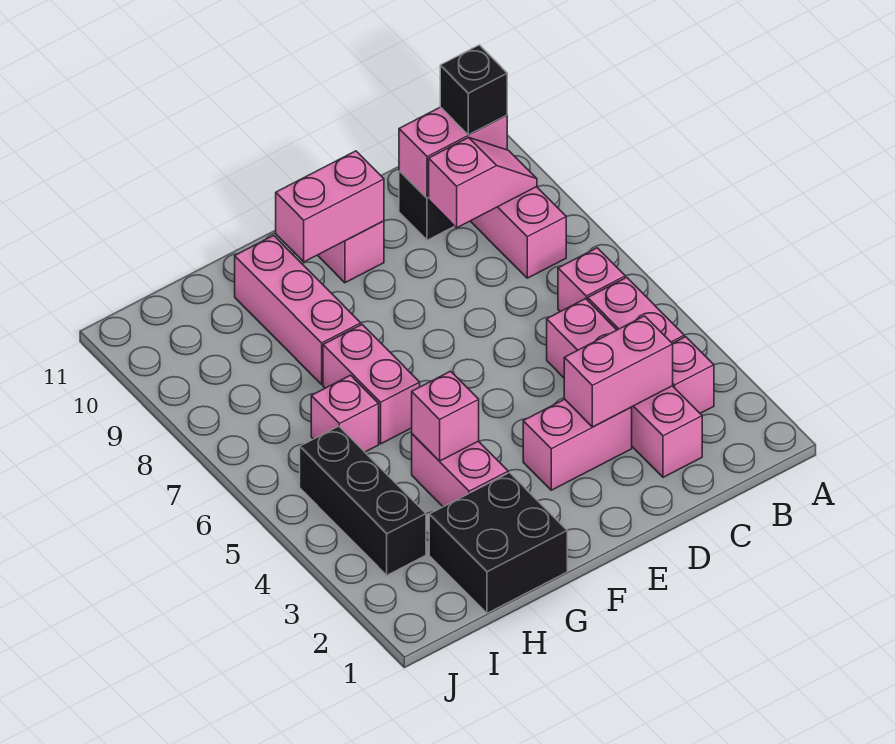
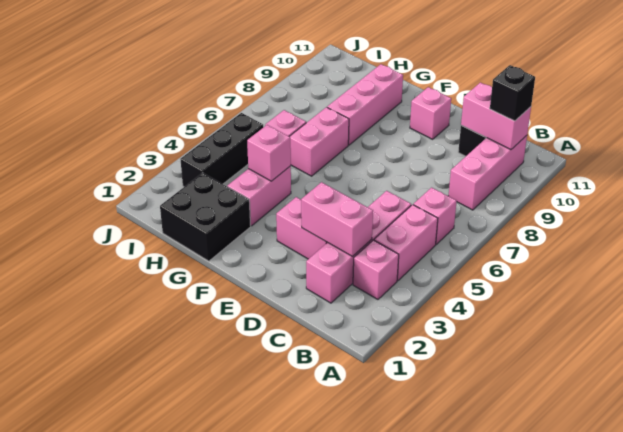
pink 1x2 slope [429,137,537,228] -> none
pink 1x2 brick [276,151,384,262] -> none

